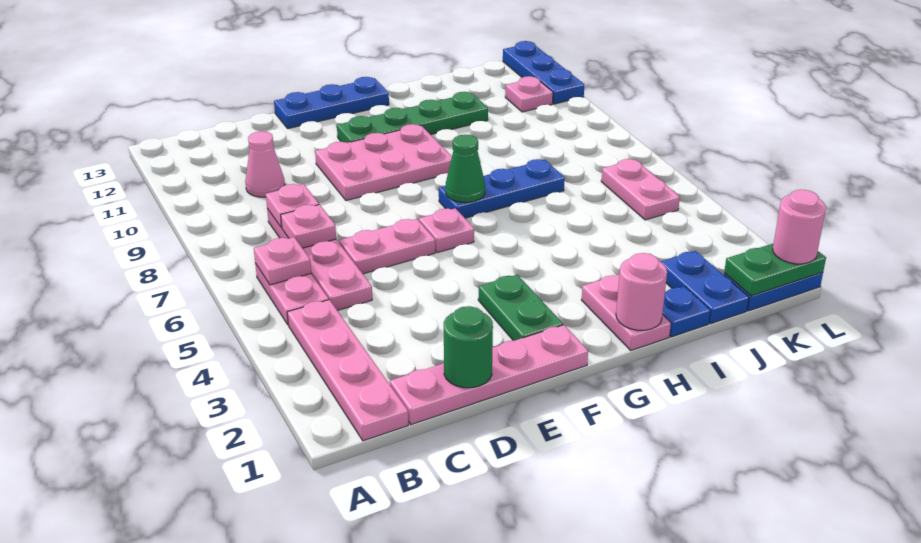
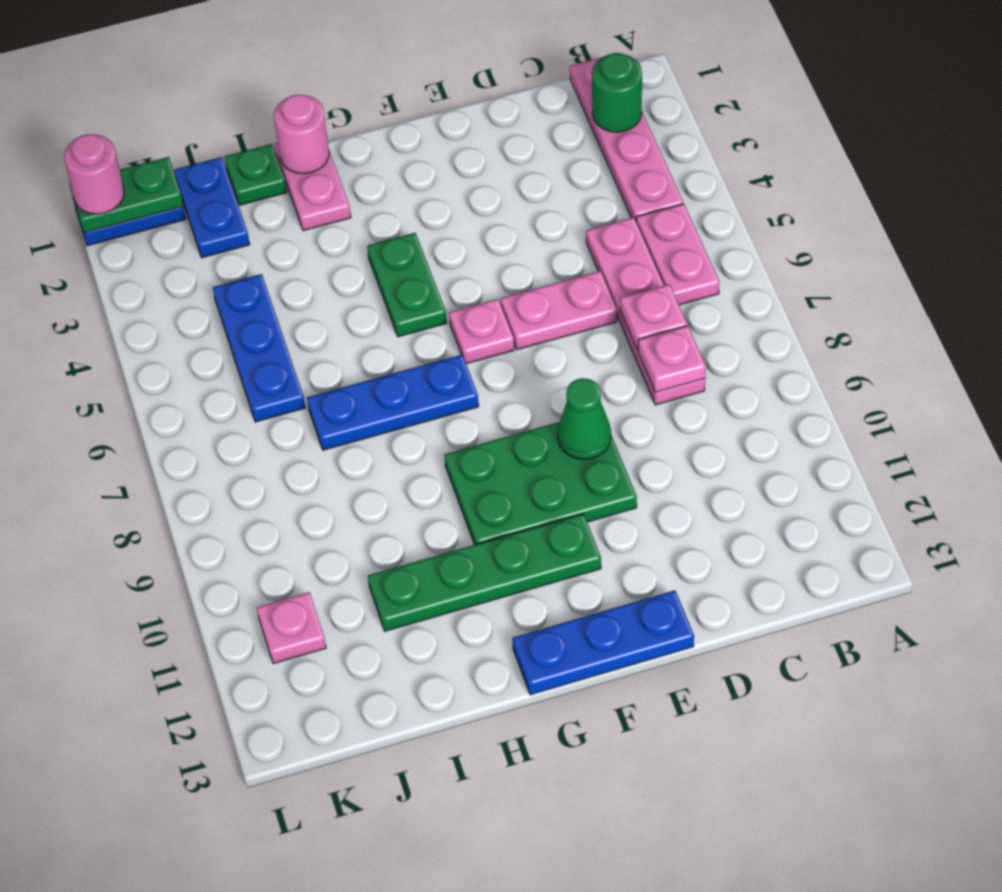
pink 1x1 plate [254,237,311,285] -> none
pink 1x4 plate [390,325,588,425] -> none
pink 1x1 cone [245,131,285,197] -> none
green 1x1 round brick [444,306,493,388] -> green 1x1 round brick moved to [592,53,642,132]
pink 2x3 plate [315,124,452,201] -> green 2x3 plate [444,422,637,545]
green 1x2 plate [478,275,563,341] -> green 1x2 plate moved to [367,233,447,337]
green 1x1 cone [446,135,485,203] -> green 1x1 cone moved to [558,378,611,460]
blue 1x1 plate [662,286,710,337] -> green 1x1 plate [225,144,287,205]
pink 1x2 plate [601,159,680,220] -> none
blue 1x3 plate [503,41,584,104] -> blue 1x3 plate moved to [213,274,305,422]

